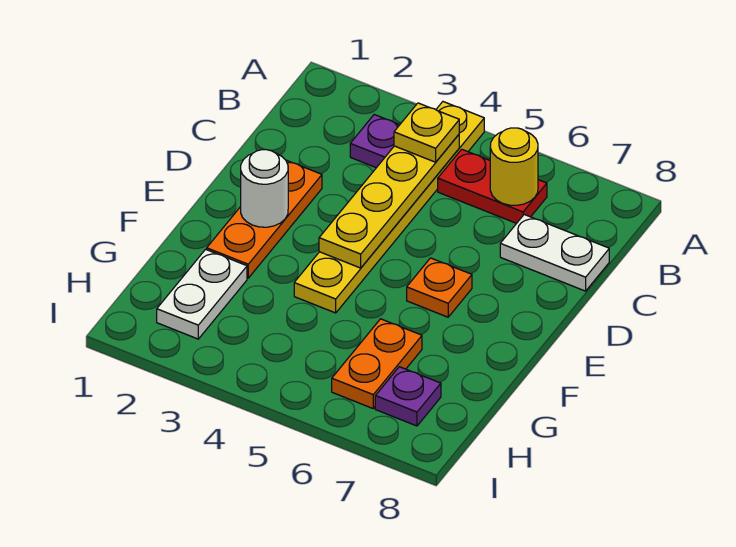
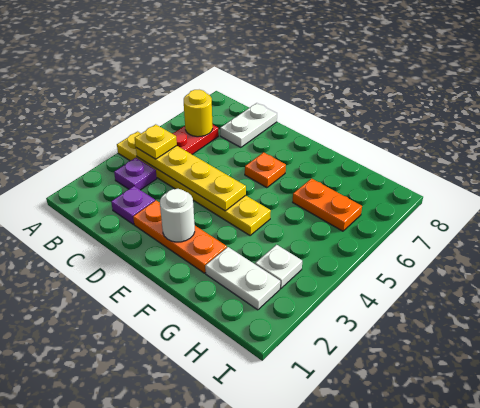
none -> white 1x1 plate [255,245,302,289]
purple 1x1 plate [375,367,441,426] -> purple 1x1 plate moved to [111,186,155,224]

